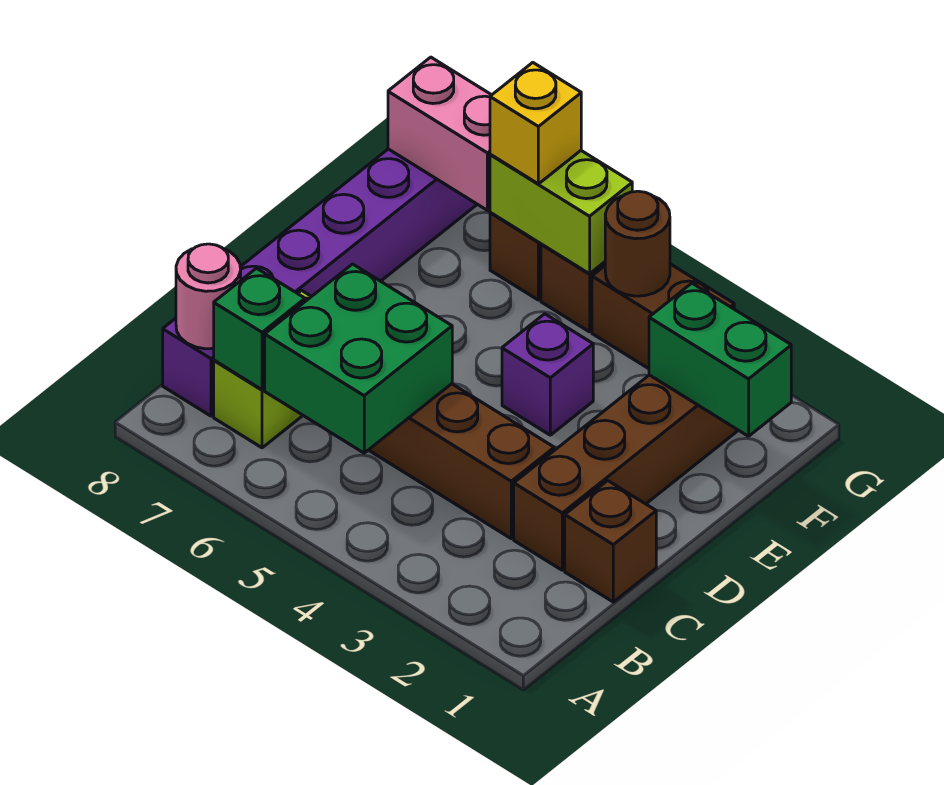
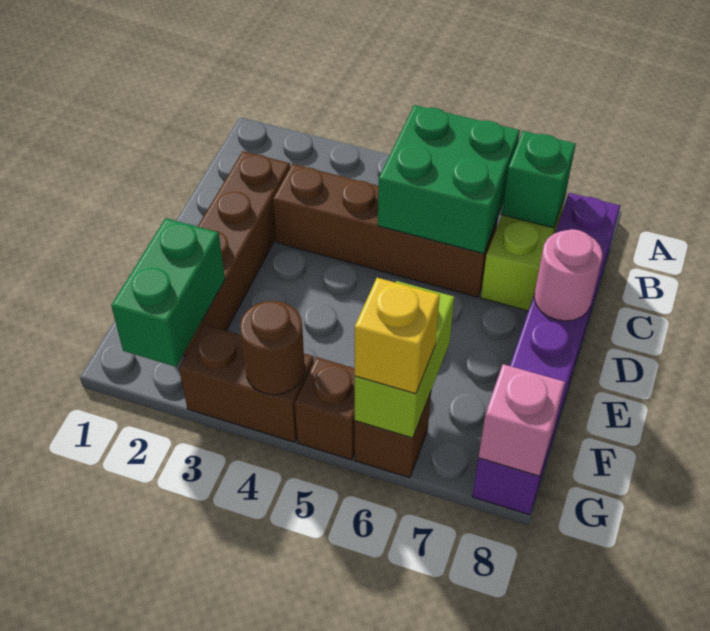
pink 1x1 round brick [176,244,241,349] -> pink 1x1 round brick moved to [534,229,603,321]
brown 1x1 brick [565,481,656,602] -> none
purple 1x1 brick [502,314,593,435] -> none
green 1x2 brick [649,283,791,436] -> green 1x2 brick turned to [111,218,225,367]
lime 1x2 brick [490,151,632,274] -> lime 1x2 brick turned to [355,281,454,438]
pink 1x2 brick [388,57,491,210] -> pink 1x1 brick [478,364,565,476]

